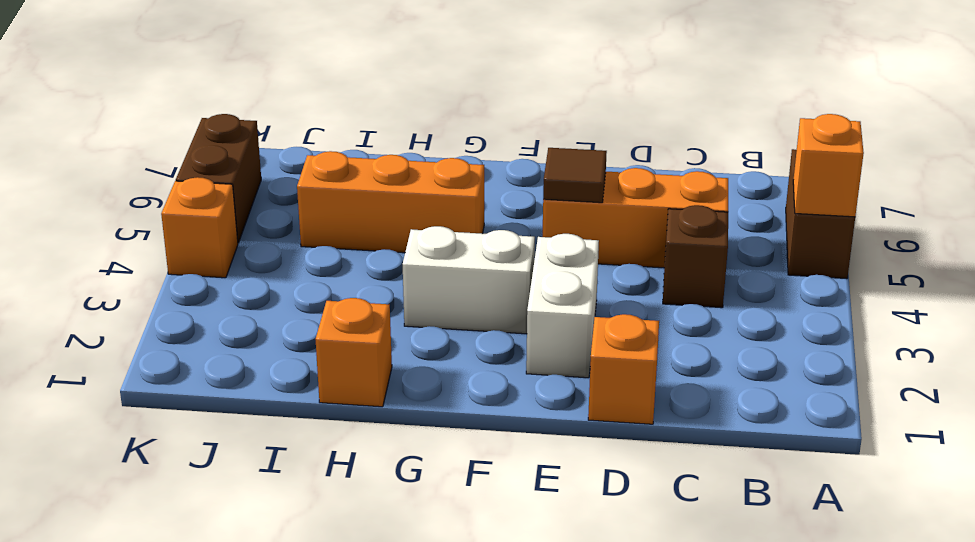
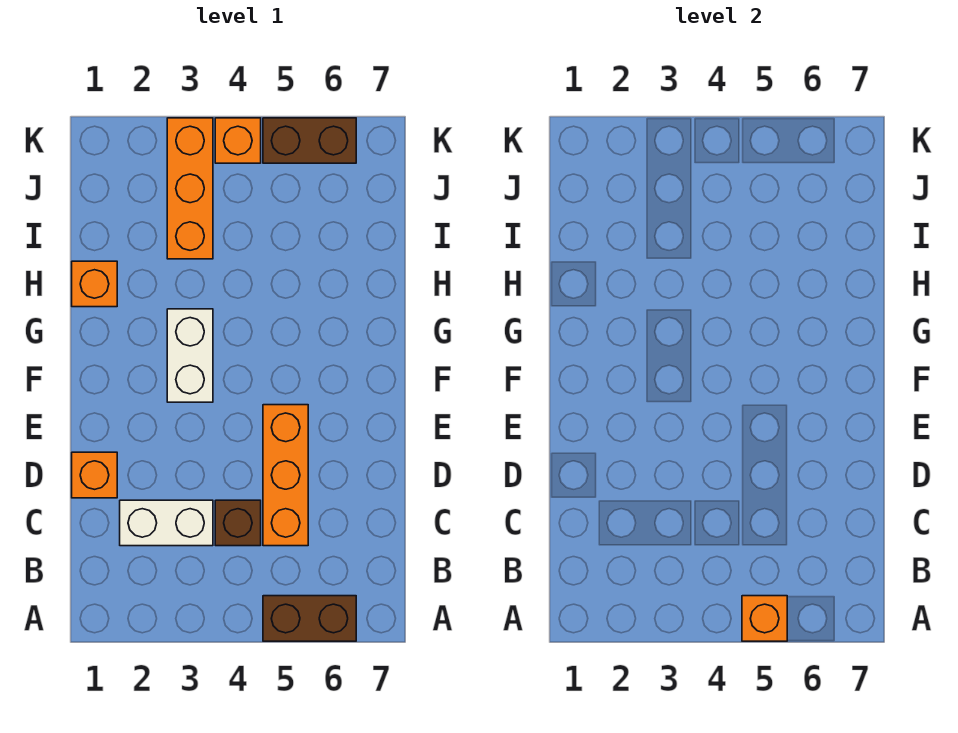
white 1x2 brick [526,234,599,378] -> white 1x2 brick moved to [120,500,213,546]
brown 1x1 tile [543,148,607,203] -> none
orange 1x3 brick [297,151,484,253] -> orange 1x3 brick moved to [167,118,213,259]

